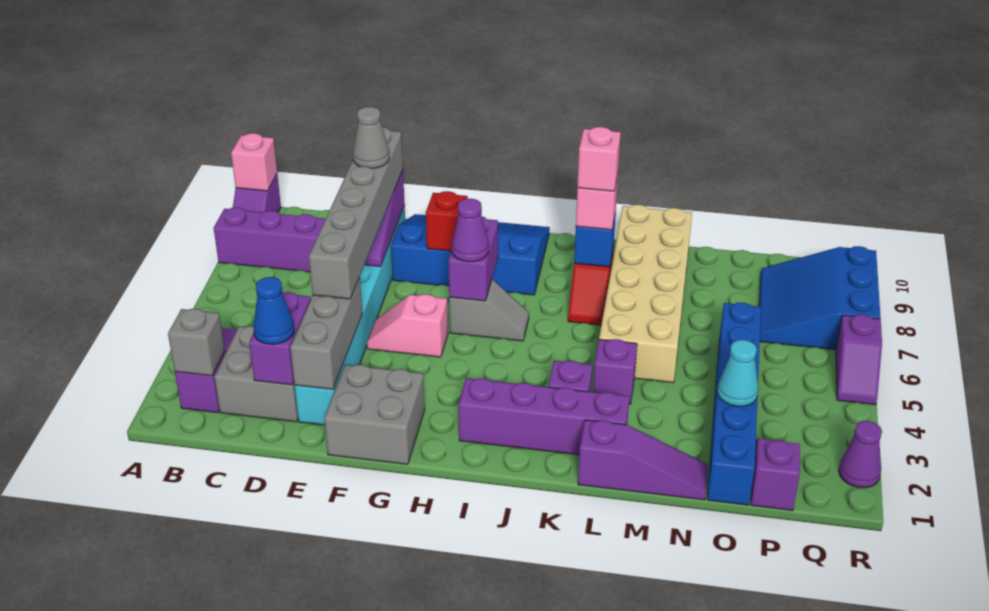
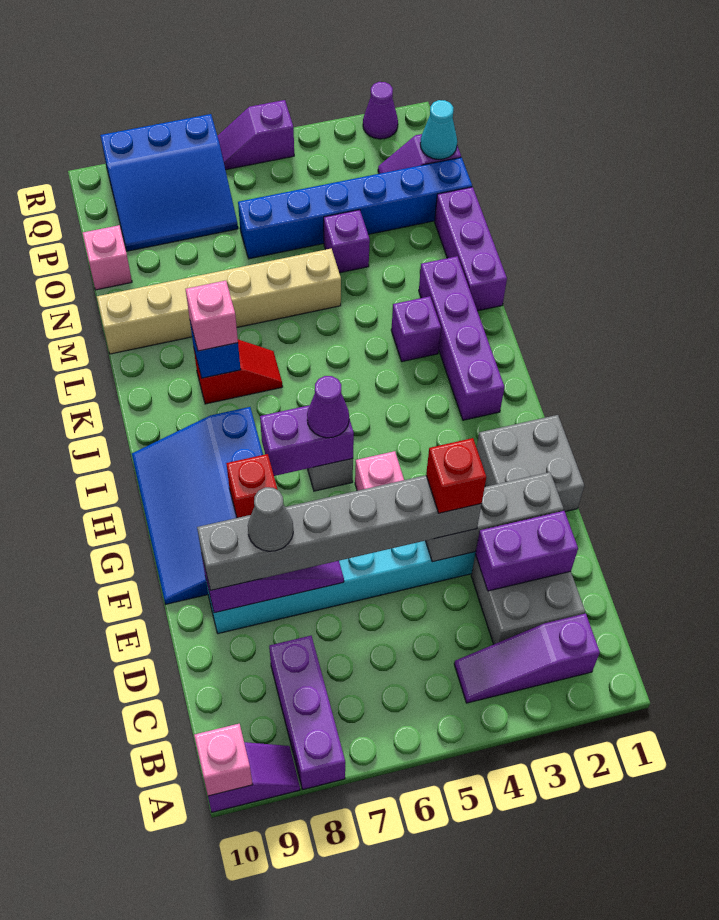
grey 1x1 brick [168,309,225,376] -> none
blue 1x1 cone [253,277,294,344] -> none
none -> red 1x1 brick [426,438,486,513]
pink 1x1 brick [577,127,621,191] -> pink 1x1 brick moved to [83,225,132,290]
purple 1x3 slope [578,420,708,500] -> purple 1x3 brick [435,187,507,311]
purple 1x1 brick [593,339,637,404] -> purple 1x1 brick moved to [324,210,370,273]
tan 2x6 brick [599,205,692,383] -> tan 1x6 brick [97,249,341,354]
cyan 1x1 cone [717,340,758,406] -> cyan 1x1 cone moved to [420,100,457,159]
purple 1x2 slope [836,315,882,405] -> purple 1x2 slope turned to [218,100,294,170]

